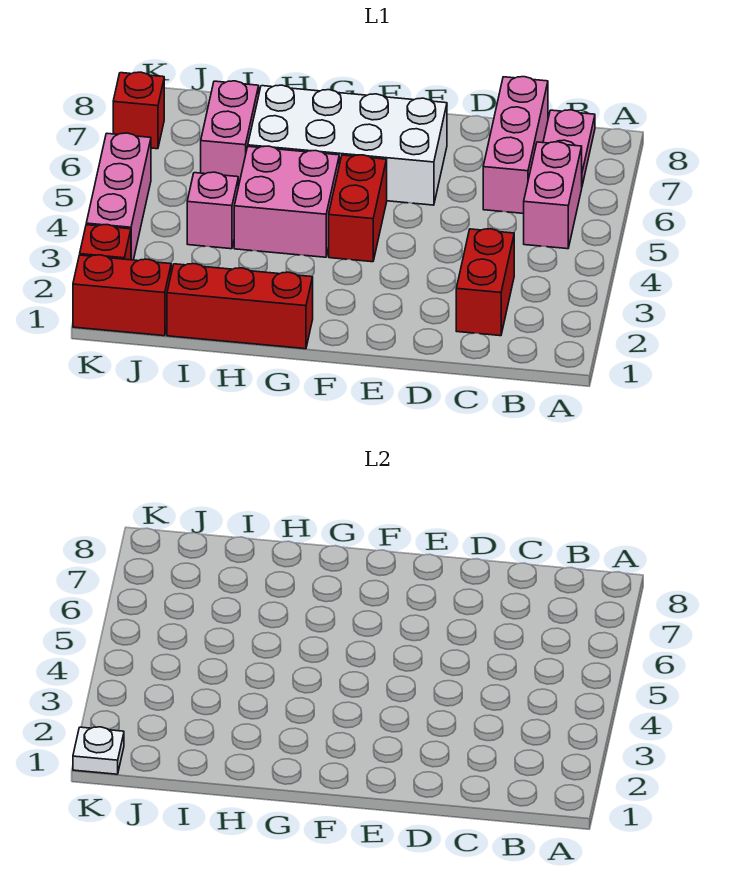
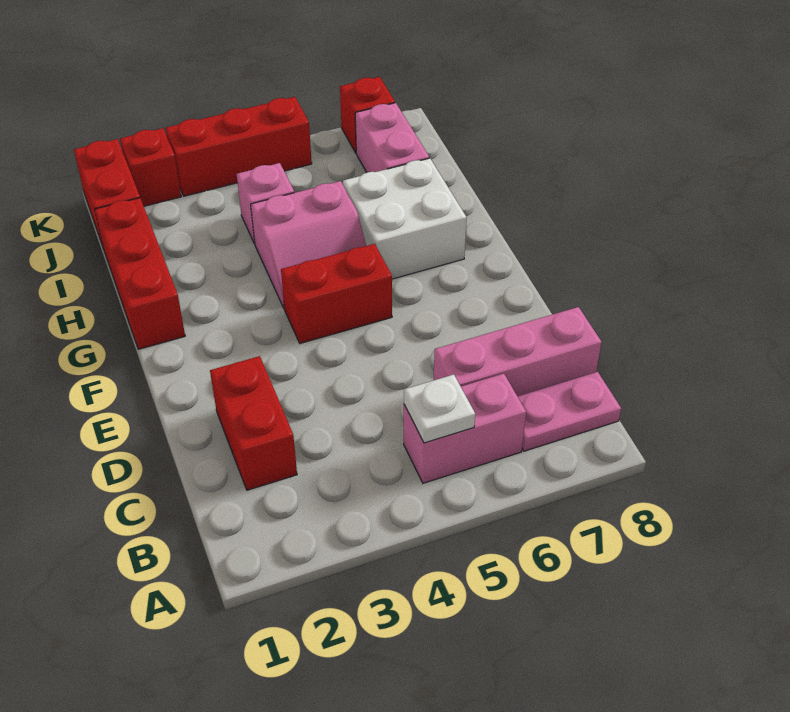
red 1x2 brick [456,229,514,336] -> red 1x2 brick turned to [210,356,297,490]
white 2x4 brick [248,85,447,205] -> white 2x2 brick [343,158,467,279]
pink 2x2 brick [234,146,339,257] -> pink 2x2 slope [251,181,366,308]
pink 1x2 brick [201,81,259,187] -> pink 1x2 brick turned to [355,103,429,172]
white 1x1 plate [73,727,124,774] -> white 1x1 plate moved to [404,375,475,443]
pink 1x3 brick [86,133,151,260] -> red 1x3 brick [166,97,312,196]

